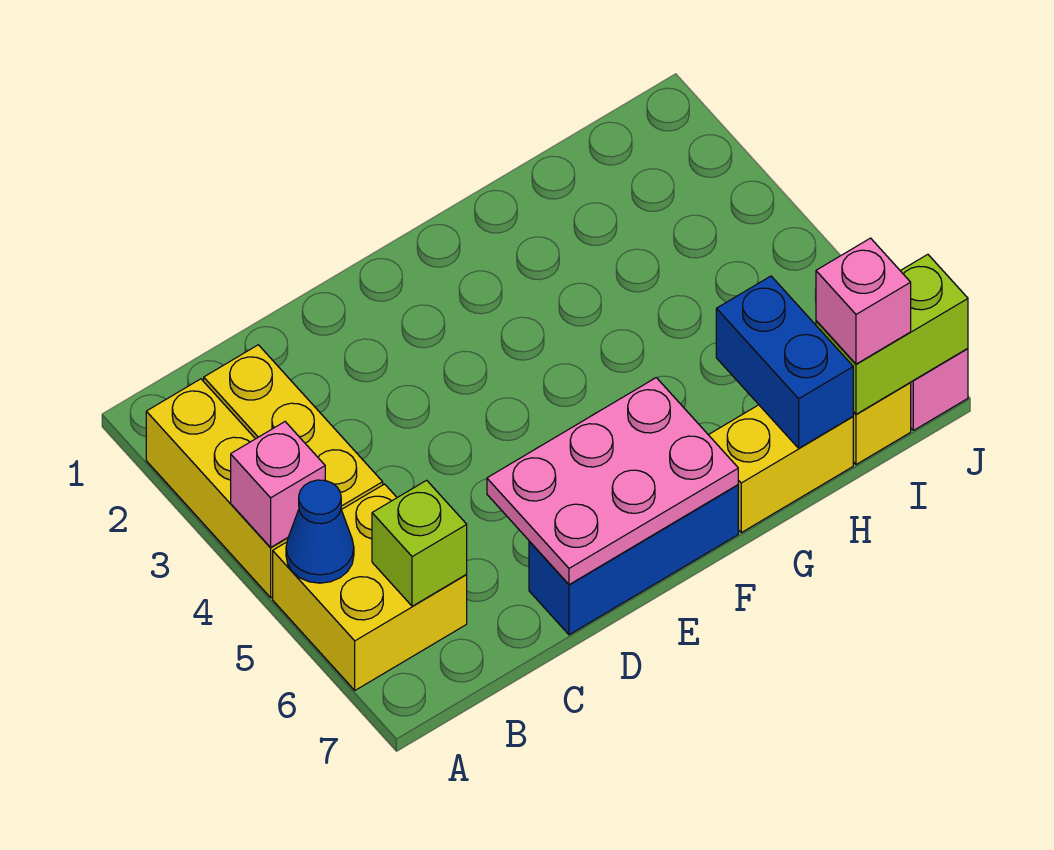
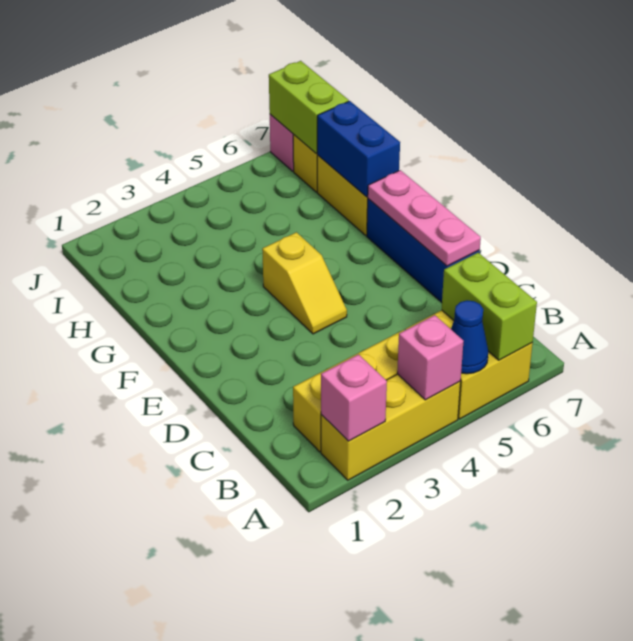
lime 1x1 brick [372,480,467,606] -> lime 1x2 brick [442,253,537,360]
pink 2x3 plate [487,378,738,585] -> pink 1x3 plate [368,170,481,266]
none -> yellow 1x2 slope [262,232,347,334]
blue 1x2 brick [716,276,853,448] -> blue 1x2 brick turned to [317,101,400,197]
pink 1x1 brick [816,238,911,364] -> pink 1x1 brick moved to [321,354,387,441]

